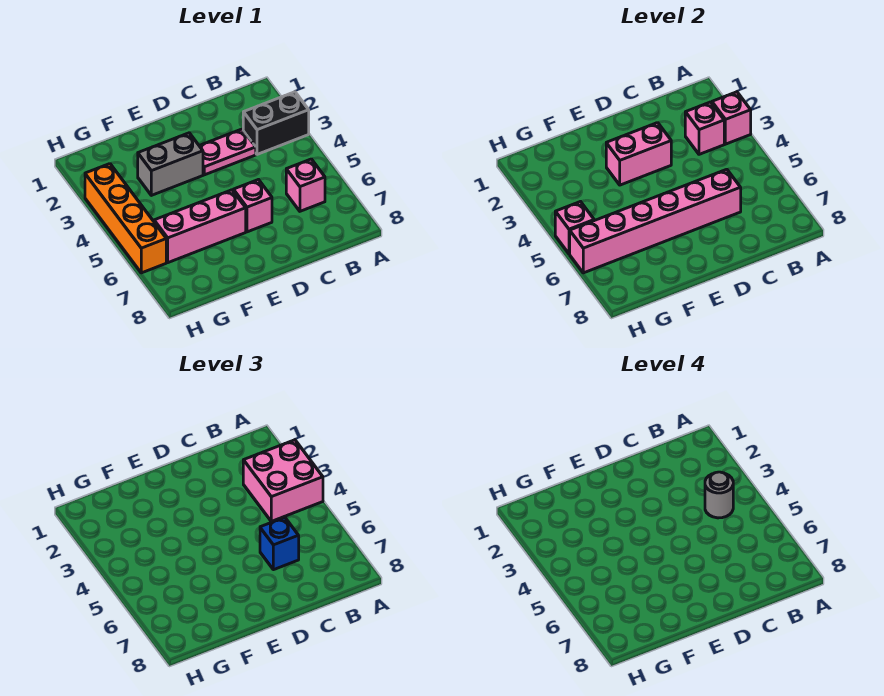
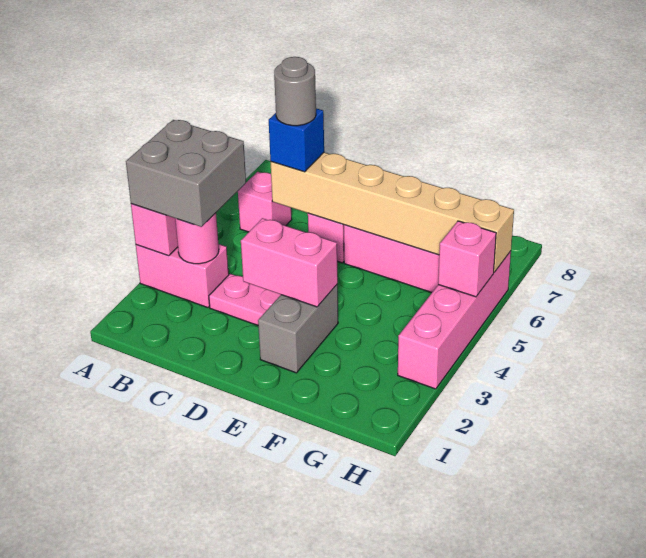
black 1x2 brick [243,92,309,154] -> pink 1x2 brick [136,244,229,308]
pink 2x2 brick [243,440,323,521] -> grey 2x2 brick [126,120,246,227]
pink 1x1 brick [685,102,724,154] -> pink 1x1 round brick [175,213,219,264]
grey 1x1 round brick [705,472,733,518] -> grey 1x1 round brick moved to [274,57,316,126]
pink 1x6 brick [570,169,741,273] -> tan 1x6 brick [271,152,514,272]
grey 1x2 brick [138,133,203,195] -> grey 1x2 brick turned to [258,284,338,373]
orange 1x4 brick [85,164,166,273] -> pink 1x4 brick [398,251,511,389]

